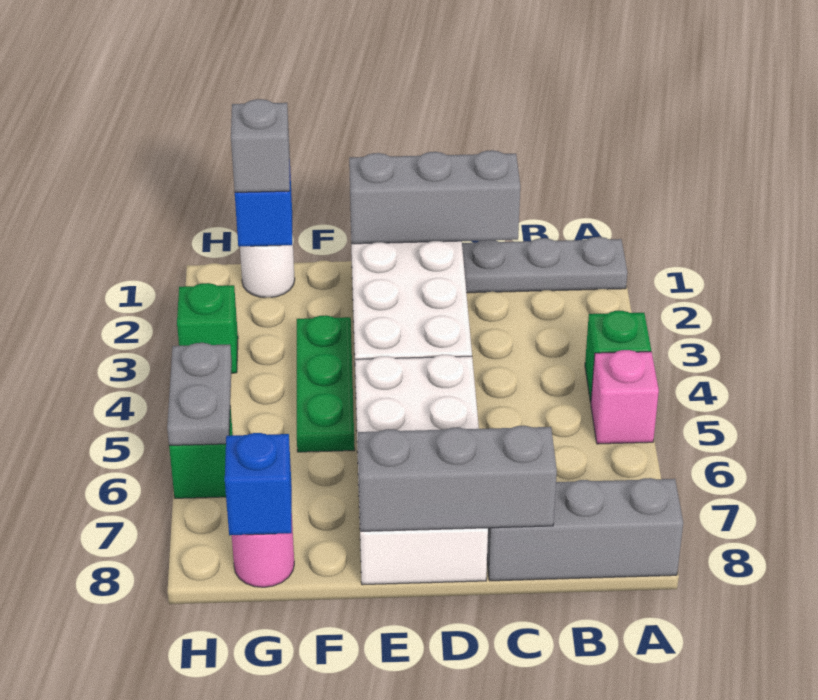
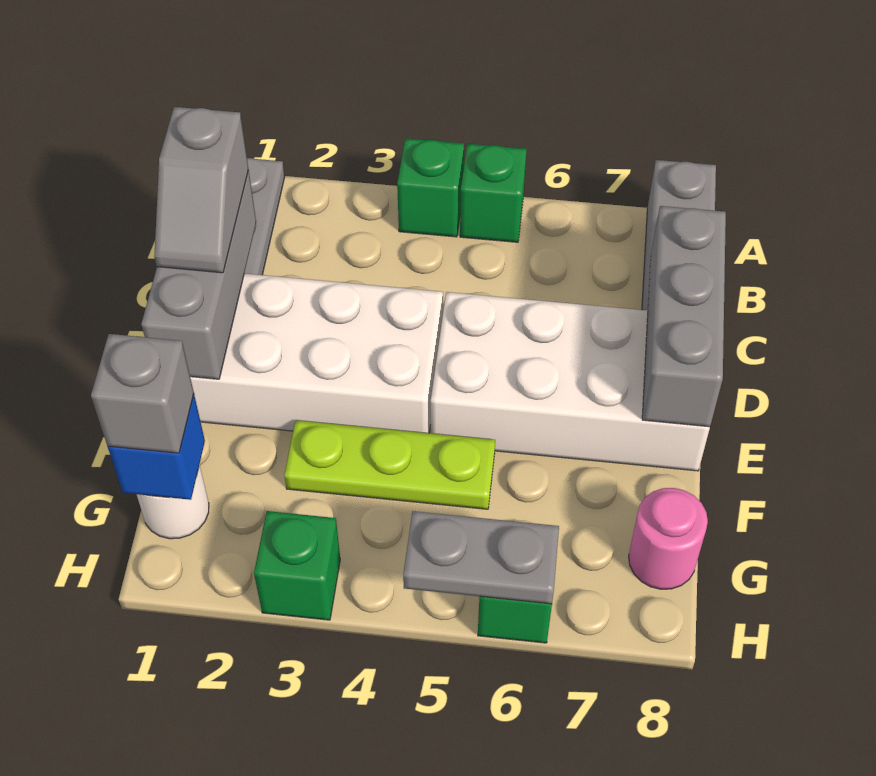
pink 1x1 brick [591,350,659,444] -> green 1x1 brick [460,144,527,242]
none -> grey 1x2 slope [154,107,248,273]
green 1x3 plate [297,315,355,452] -> lime 1x3 plate [284,420,495,509]
blue 1x1 brick [225,433,292,535] -> none

